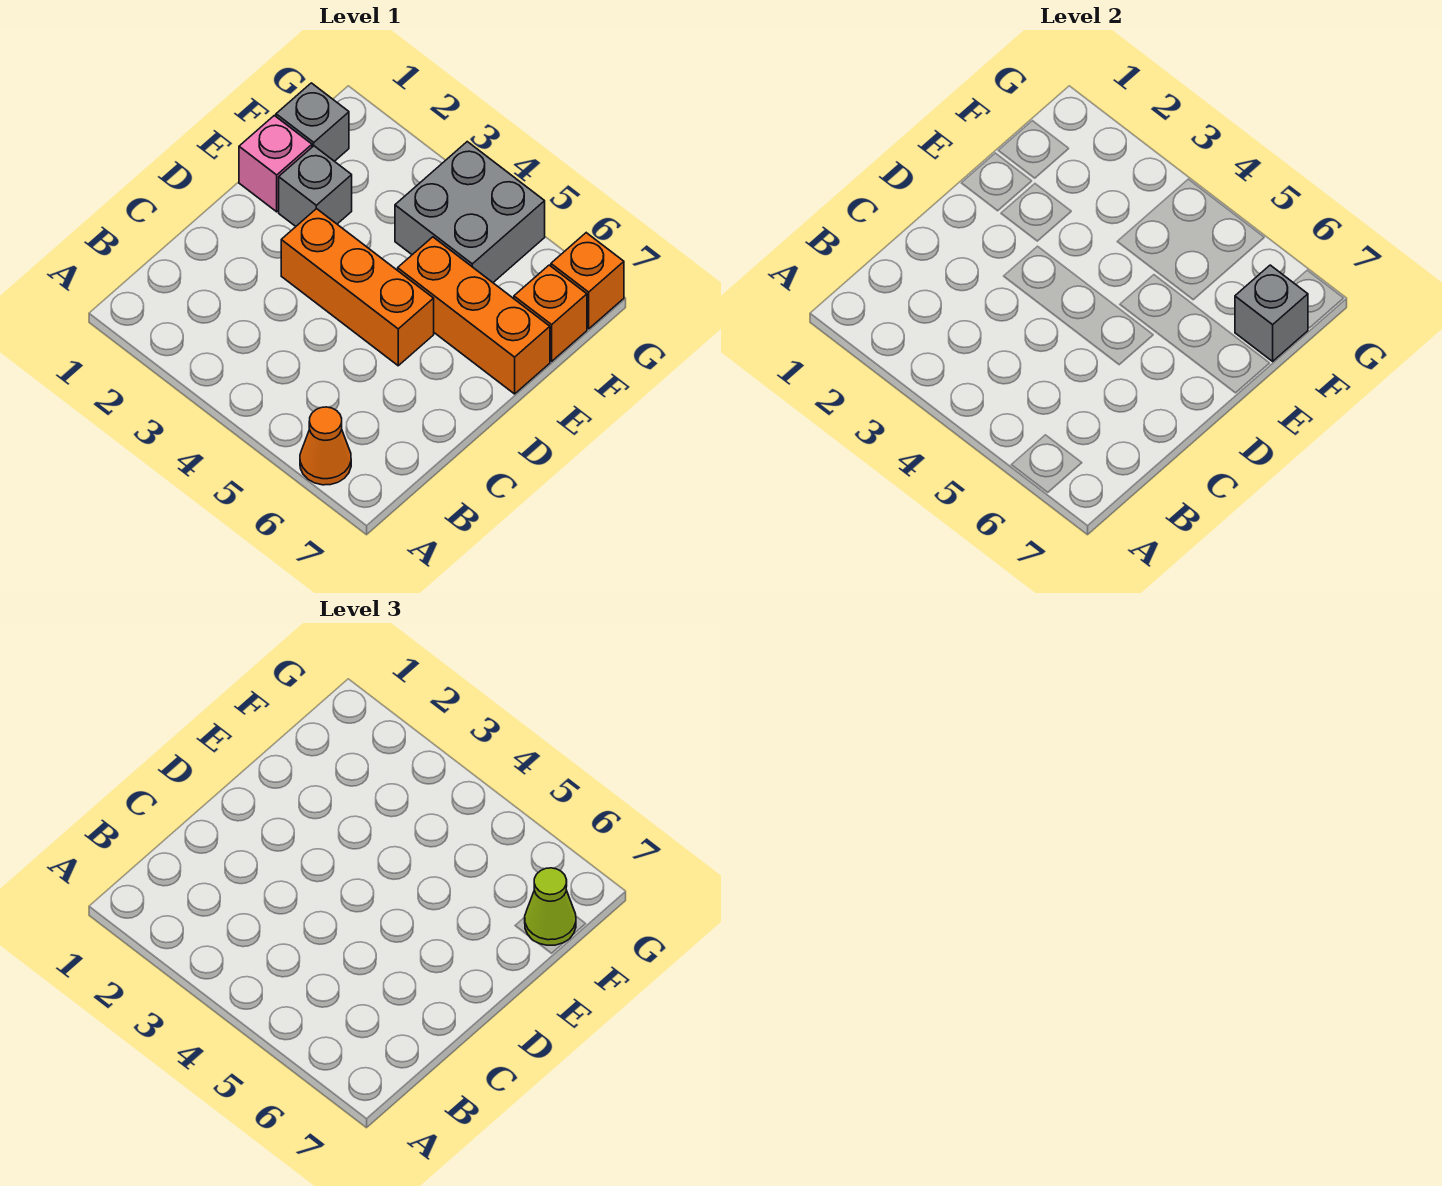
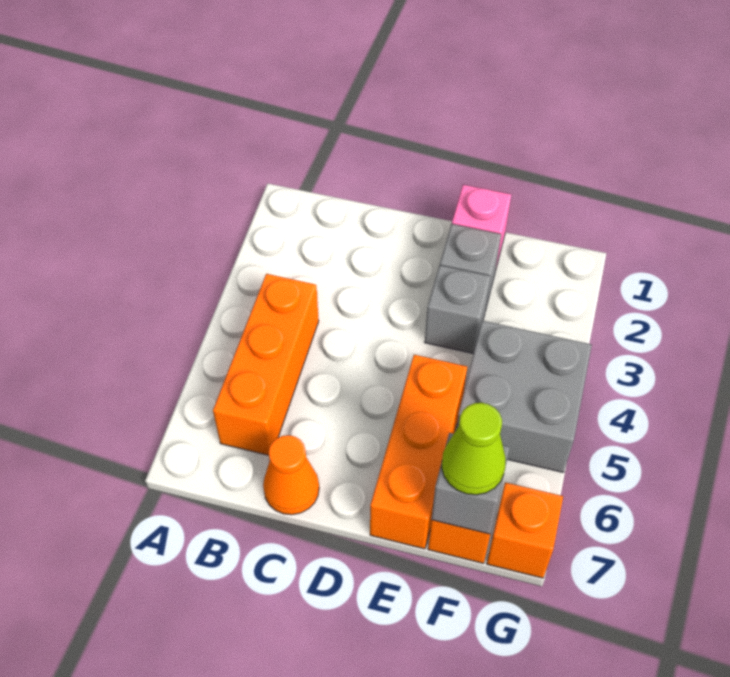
orange 1x1 cone [300,407,351,485] -> orange 1x1 cone moved to [263,435,319,515]
orange 1x3 brick [281,209,434,366] -> orange 1x3 brick moved to [213,274,319,455]
grey 1x1 brick [276,83,349,161] -> grey 1x1 brick moved to [425,265,491,354]

